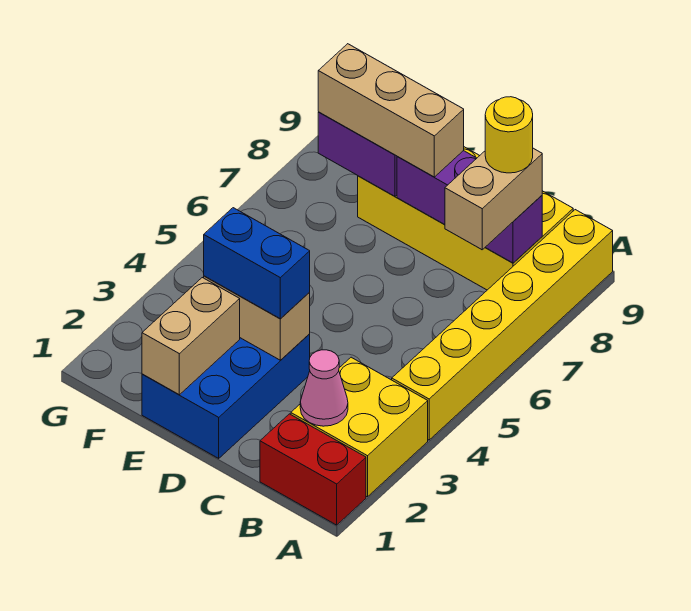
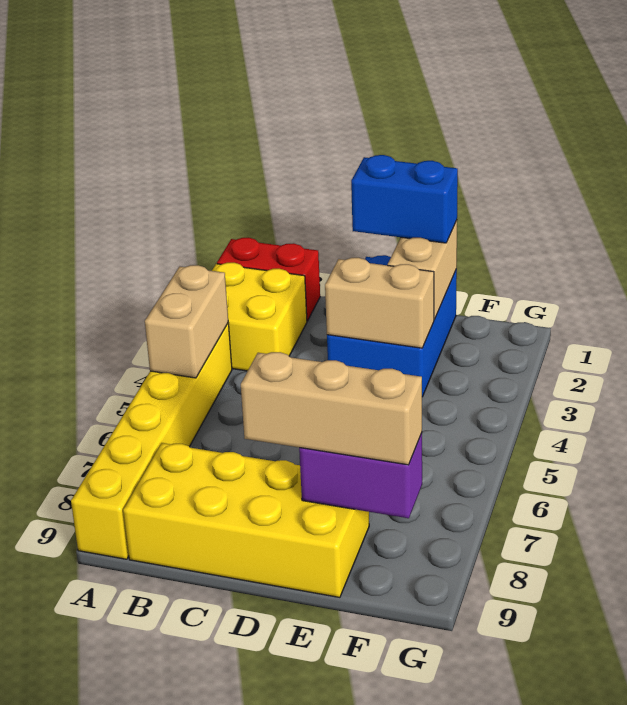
pink 1x1 cone [300,350,348,426] -> none
tan 1x2 brick [445,148,542,250] -> tan 1x2 brick moved to [145,265,228,378]
purple 1x3 brick [397,151,542,263] -> none
yellow 1x1 round brick [485,97,533,173] -> none
blue 1x2 brick [204,208,310,319] -> blue 1x2 brick moved to [351,155,458,243]

